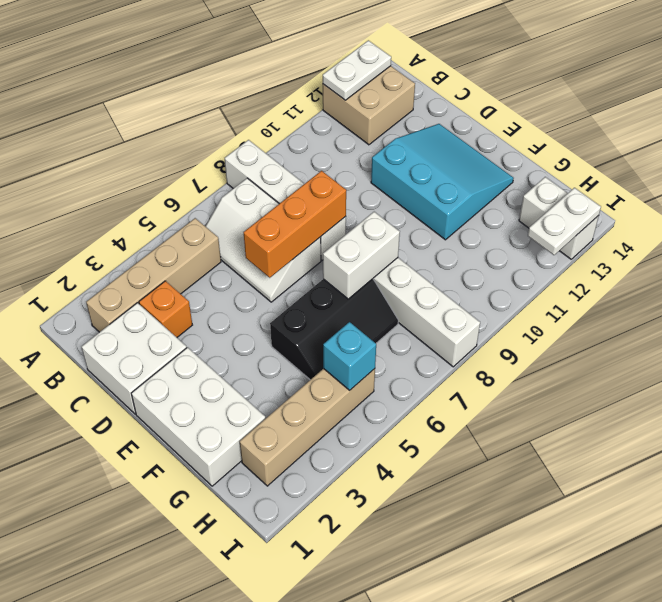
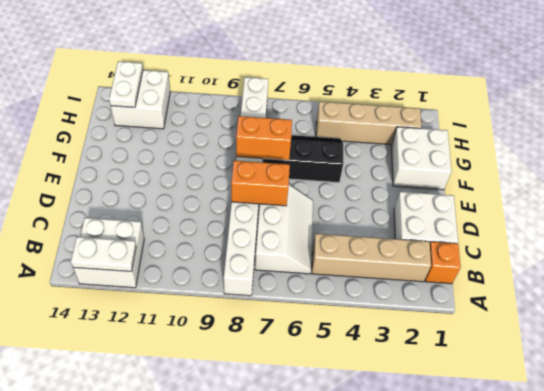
tan 2x2 brick [323,66,415,145] -> white 2x2 brick [73,218,144,288]
orange 1x1 brick [139,281,192,337] -> orange 1x1 brick moved to [425,242,461,284]
orange 1x3 brick [244,171,346,278] -> orange 1x2 brick [231,161,290,206]
cyan 3x3 slope [371,124,514,240] -> none
white 2x3 brick [131,347,266,486] -> white 2x2 brick [391,127,452,190]
white 1x2 brick [323,212,400,299] -> orange 1x2 brick [236,116,292,160]
cyan 1x1 brick [323,322,376,390] -> none
white 1x2 brick [519,177,599,259] -> white 2x2 brick [111,70,170,129]
white 1x2 plate [528,188,601,255] -> white 1x2 plate turned to [109,61,143,107]

